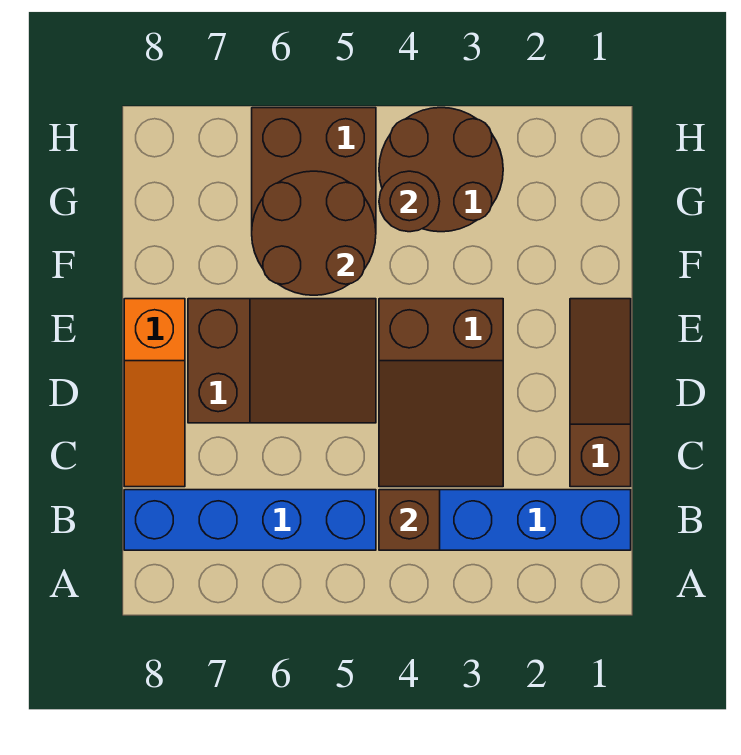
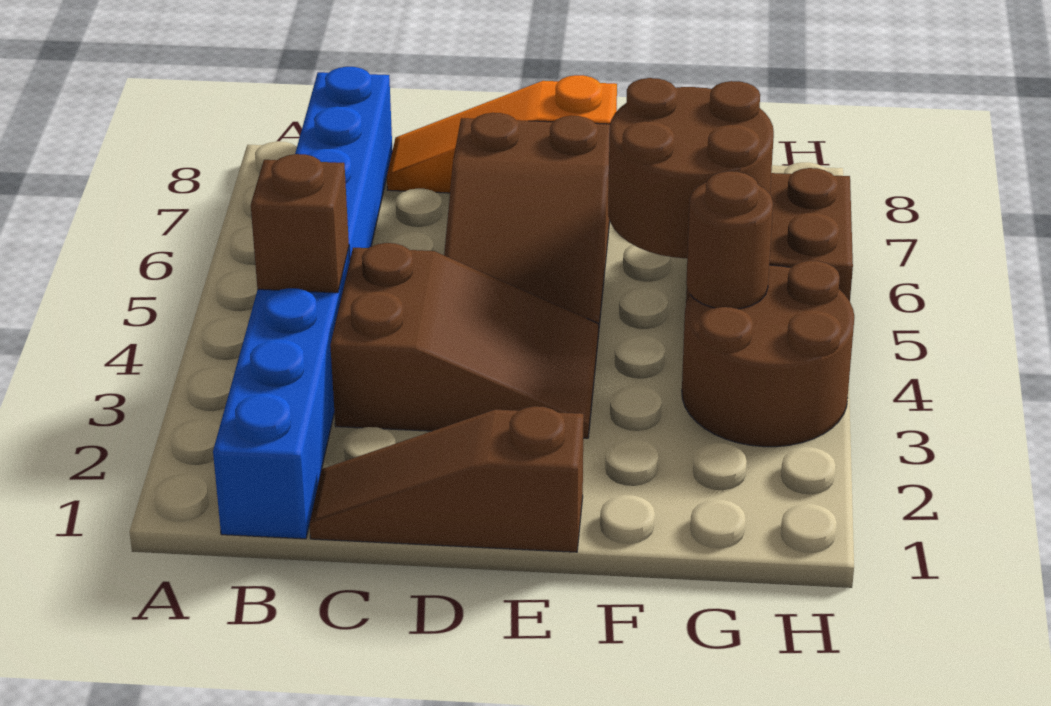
brown 1x3 slope [570,299,631,487] -> brown 1x3 slope turned to [309,406,584,552]
brown 2x3 slope [379,299,503,487] -> brown 2x3 slope turned to [330,243,598,438]

